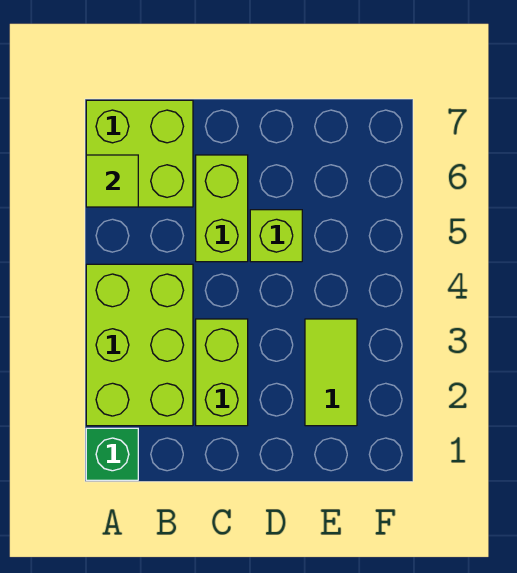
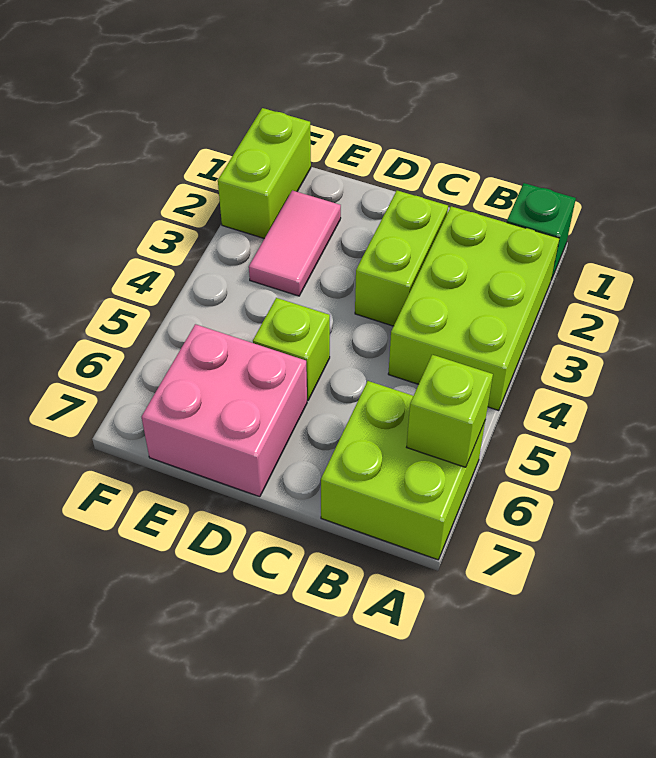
lime 1x1 tile [86,155,138,207] -> lime 1x1 brick [407,355,493,467]
lime 1x2 brick [196,155,248,262] -> lime 1x2 brick moved to [218,108,311,239]
none -> pink 2x2 brick [142,324,307,497]
lime 1x2 tile [305,319,357,426] -> pink 1x2 tile [249,190,341,296]

